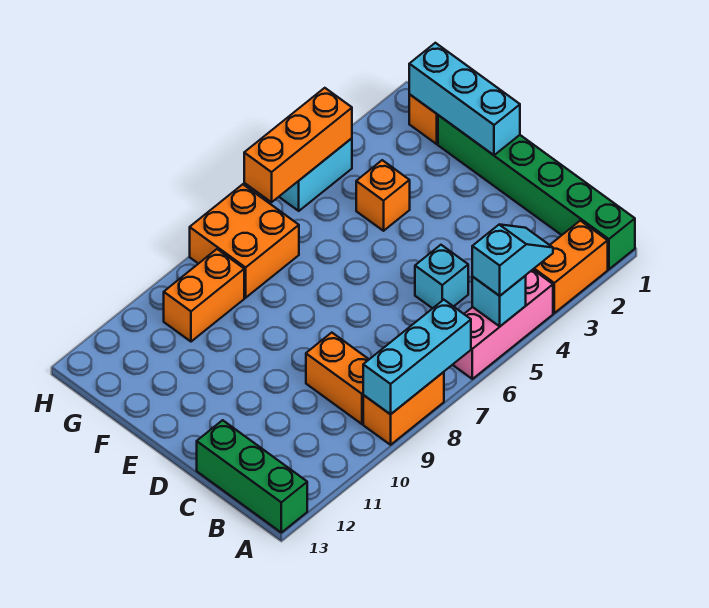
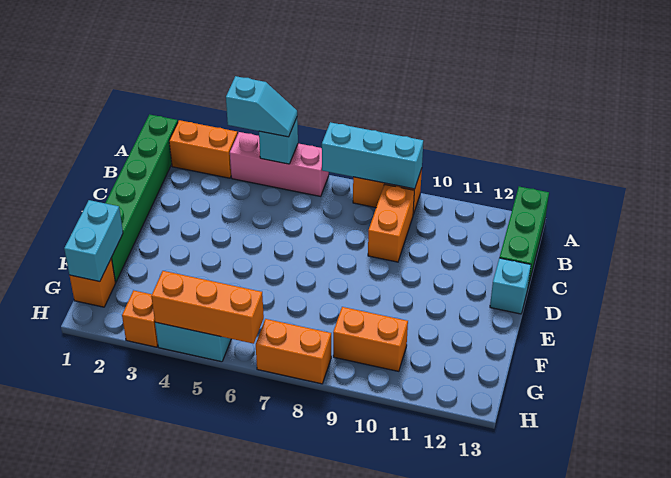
cyan 1x2 slope [472,225,553,296] -> cyan 1x2 slope turned to [226,76,297,137]
cyan 1x1 brick [415,245,468,308] -> cyan 1x1 brick moved to [490,258,531,314]
cyan 1x3 brick [409,43,520,155] -> cyan 1x2 brick [64,200,123,282]
orange 1x1 brick [356,160,410,231] -> orange 1x1 brick moved to [122,290,158,347]
orange 2x2 brick [190,184,299,298] -> orange 1x2 brick [256,319,331,384]

